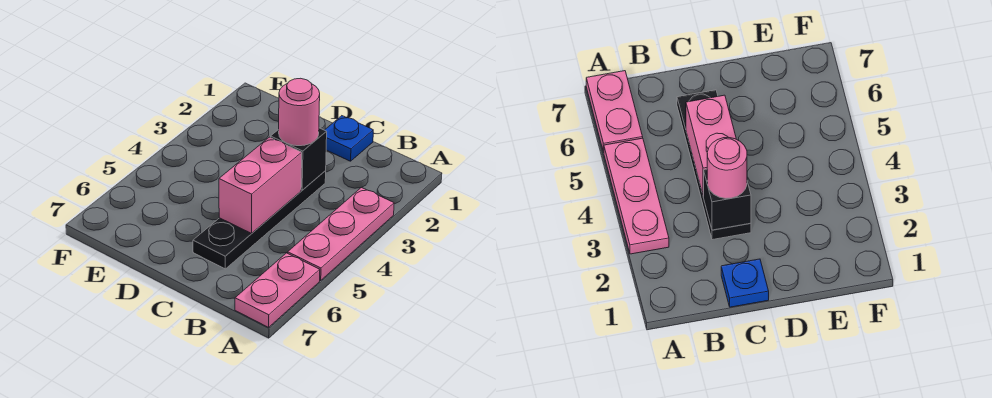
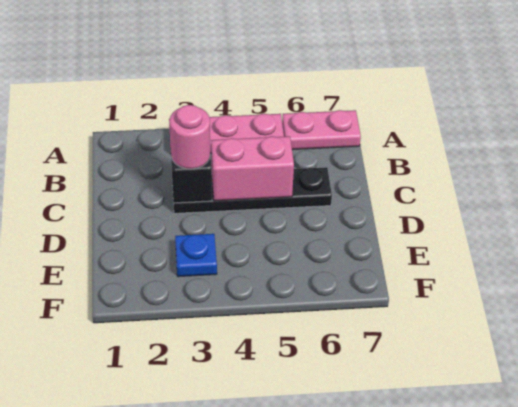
blue 1x1 plate [325,116,373,161] -> blue 1x1 plate moved to [175,234,217,277]

